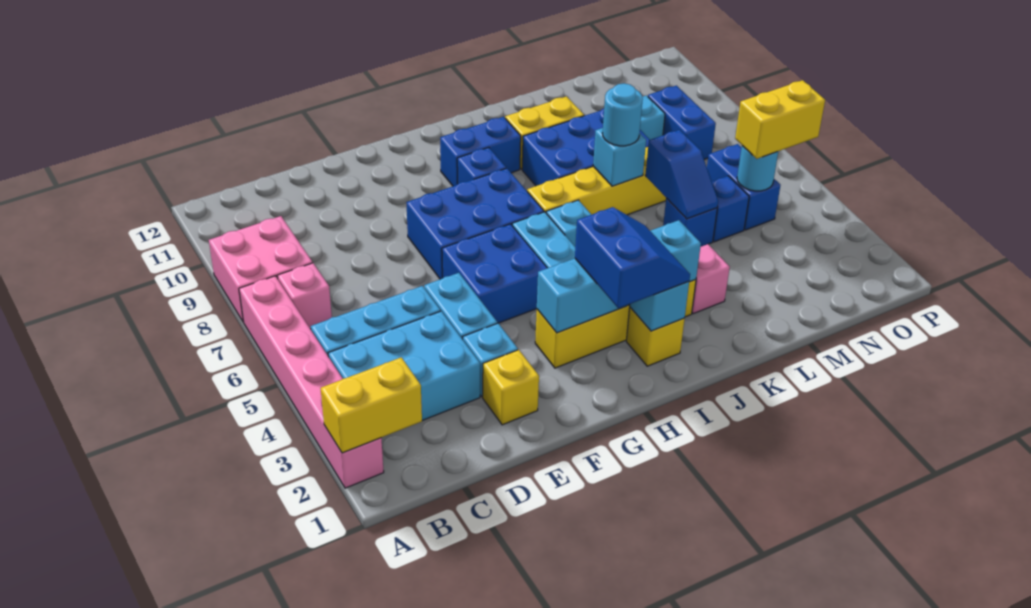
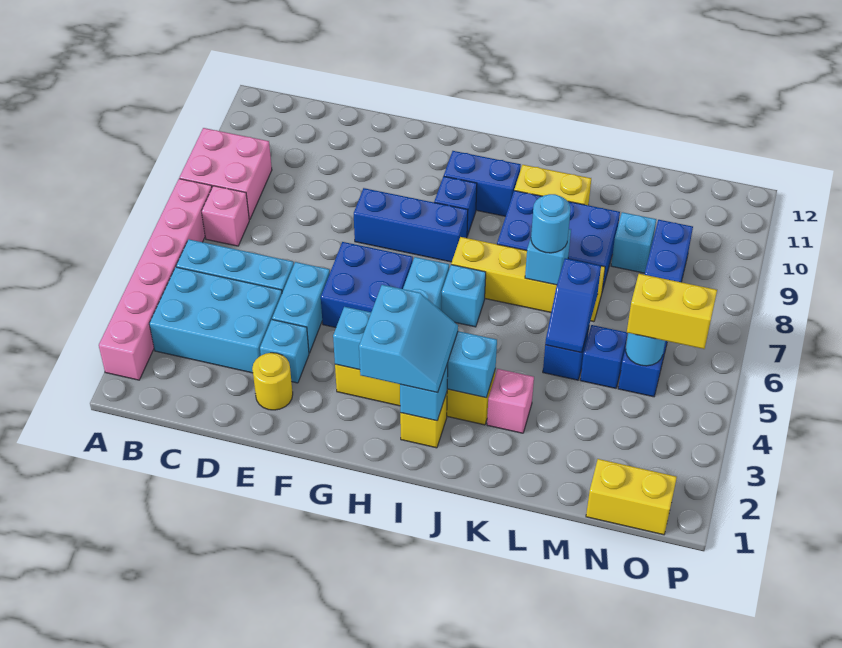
yellow 1x2 brick [321,357,422,453] -> yellow 1x2 brick moved to [586,459,677,535]
yellow 1x1 brick [483,350,539,425] -> yellow 1x1 round brick [252,353,293,410]
blue 2x3 brick [406,168,544,279] -> blue 1x3 brick [354,188,468,262]
blue 2x2 slope [575,207,690,308] -> cyan 2x2 slope [359,285,458,393]

